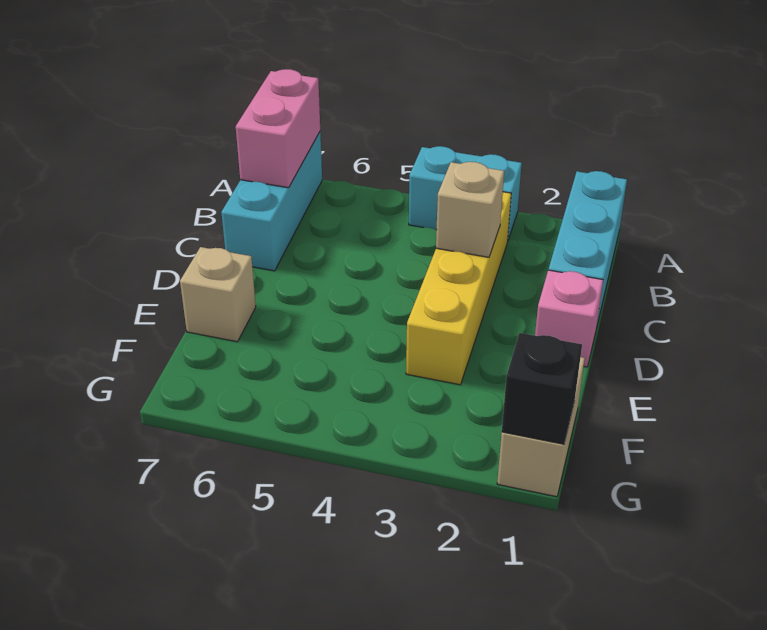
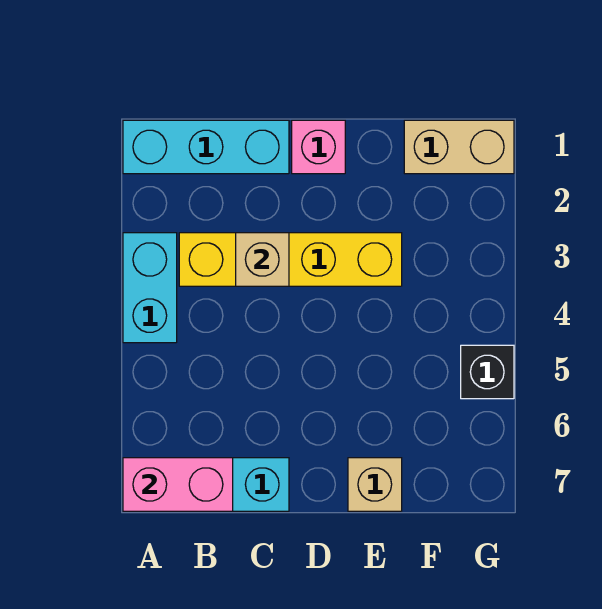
black 1x1 brick [502,333,582,444] -> black 1x1 brick moved to [461,345,514,399]

